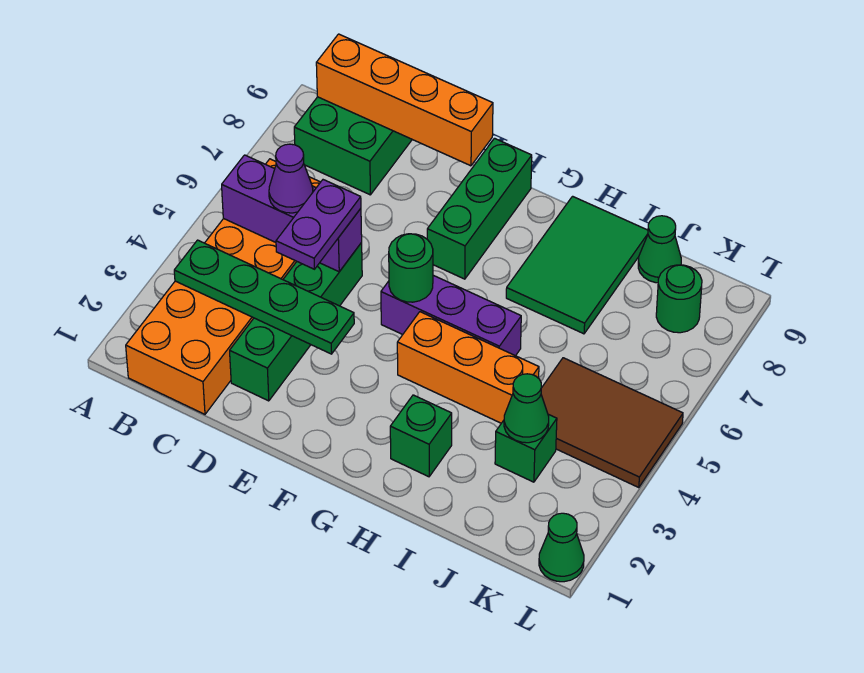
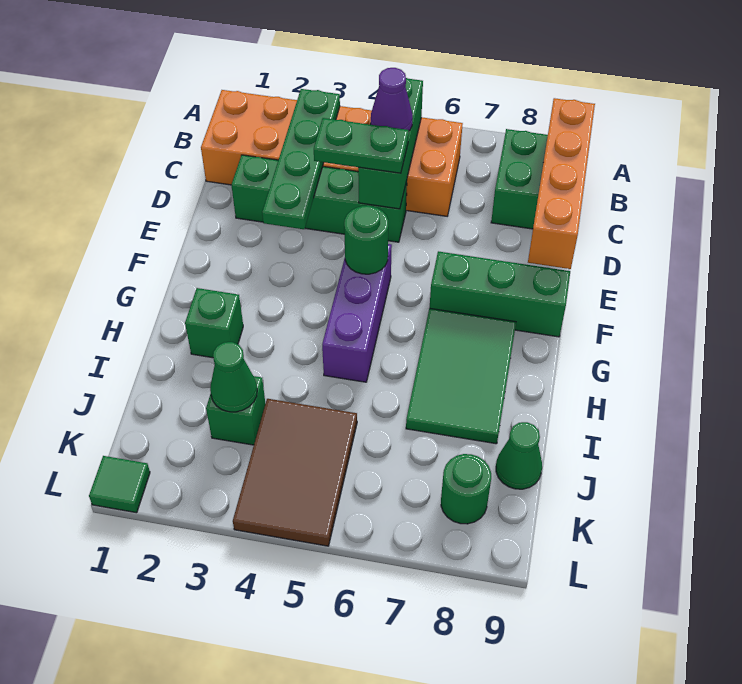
purple 1x3 brick [222,155,362,272] -> green 1x3 brick [358,78,423,209]
purple 1x2 plate [276,180,361,269] -> green 1x2 plate [314,118,409,173]
orange 1x3 brick [397,312,539,423] -> none
green 2x3 tile [506,196,648,334] -> green 2x3 tile turned to [406,308,516,444]
green 1x1 cone [539,513,584,582] -> green 1x1 tile [89,456,150,513]

